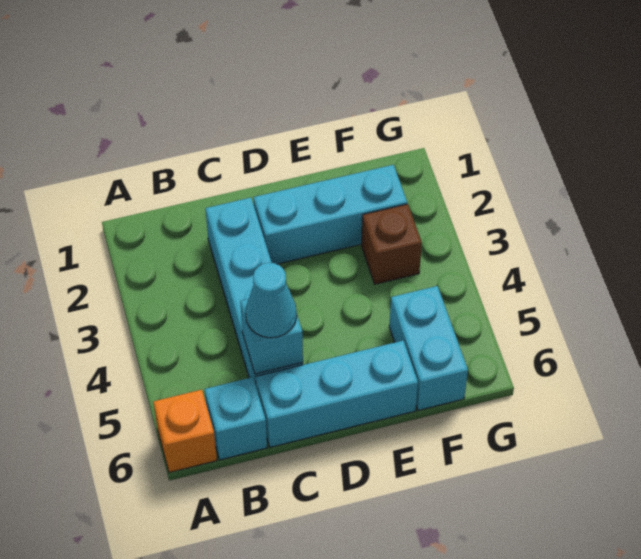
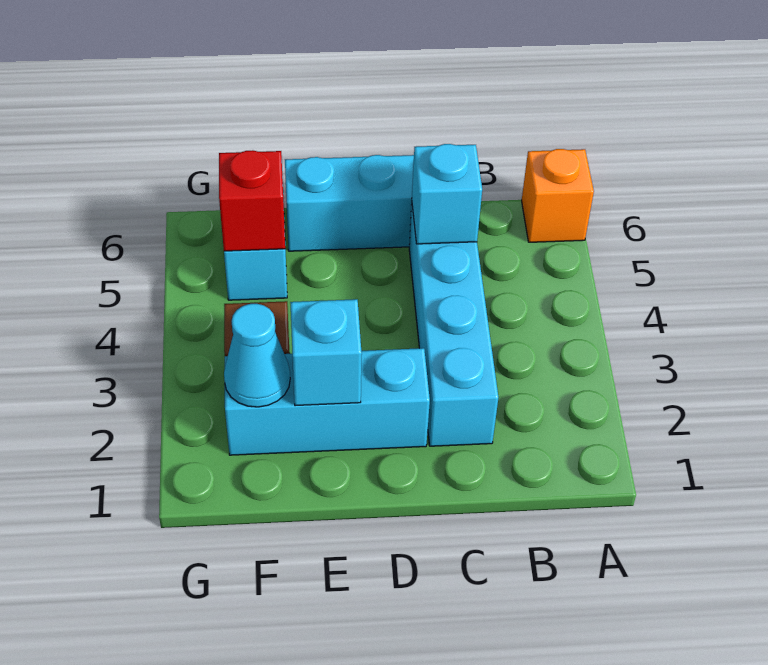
cyan 1x1 brick [205,377,267,460] -> cyan 1x1 brick moved to [290,299,362,406]
cyan 1x1 cone [246,263,297,338] -> cyan 1x1 cone moved to [224,304,290,407]
none -> red 1x1 brick [219,150,285,251]

